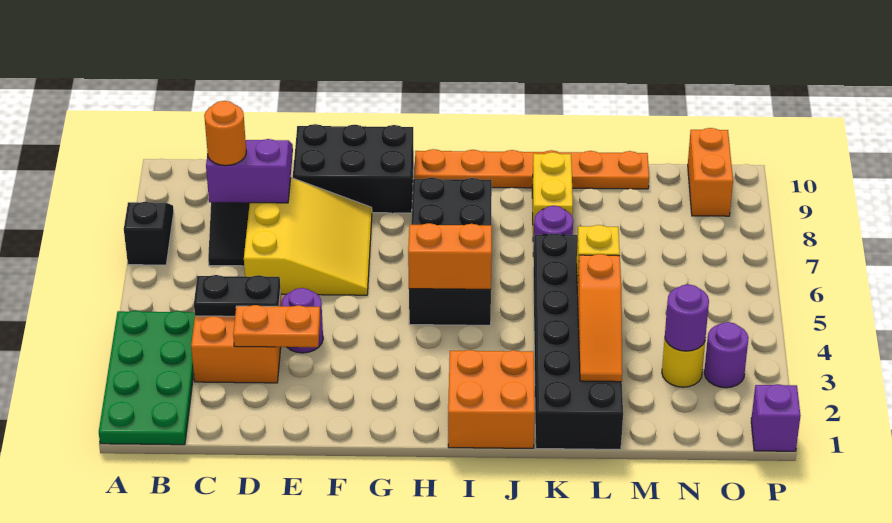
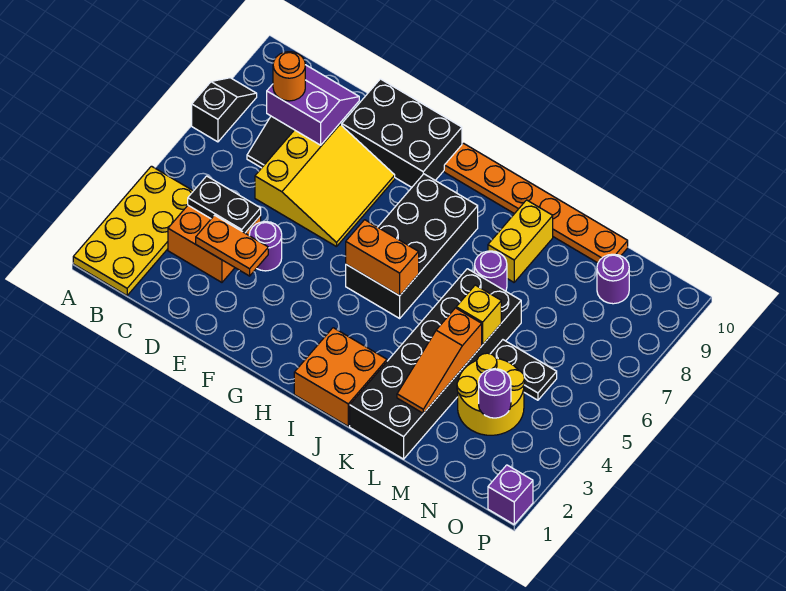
green 2x4 plate [99,310,195,445] -> yellow 2x4 plate [73,166,193,295]
none -> black 1x2 plate [491,340,557,400]
yellow 1x1 round brick [662,339,705,387] -> yellow 2x2 round brick [457,353,525,435]
purple 1x1 round brick [704,322,749,388] -> purple 1x1 round brick moved to [597,254,629,304]
orange 1x2 brick [688,128,733,216] -> none

